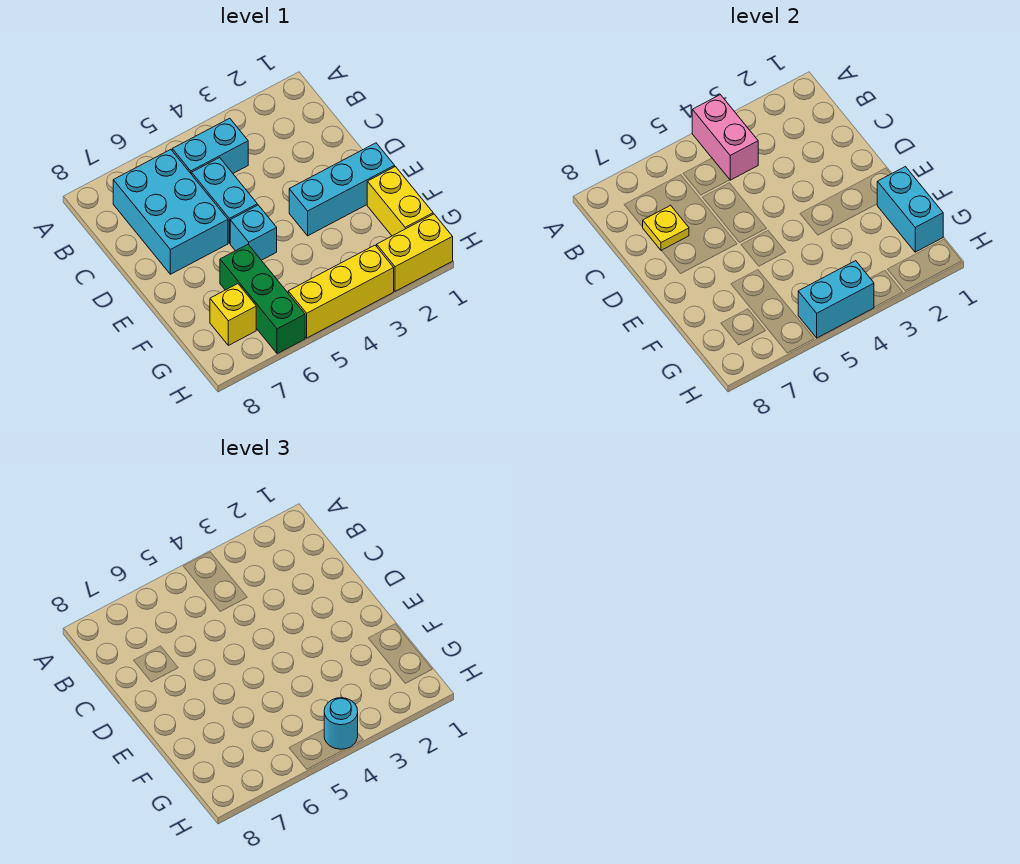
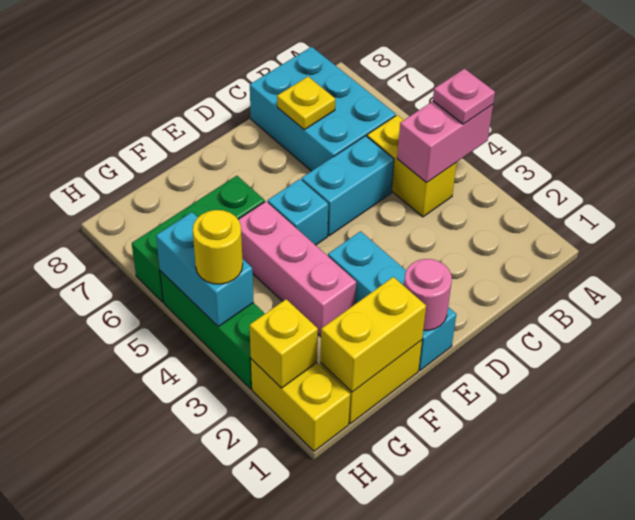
none -> pink 1x1 plate [433,69,495,124]
cyan 1x2 brick [172,118,248,175] -> yellow 1x2 brick [367,115,457,217]
cyan 2x3 brick [113,150,228,274] -> cyan 2x3 brick turned to [250,47,396,171]
none -> pink 1x1 round brick [404,259,452,330]
cyan 1x2 brick [877,167,943,252] -> yellow 1x2 brick [320,277,426,392]
none -> pink 1x3 brick [238,201,356,337]
yellow 1x1 brick [210,284,256,345] -> yellow 1x1 brick moved to [250,299,318,388]
yellow 1x3 brick [288,245,394,338] -> green 1x3 brick [160,271,265,389]
cyan 1x1 round brick [324,698,358,749] -> yellow 1x1 round brick [193,210,243,284]

